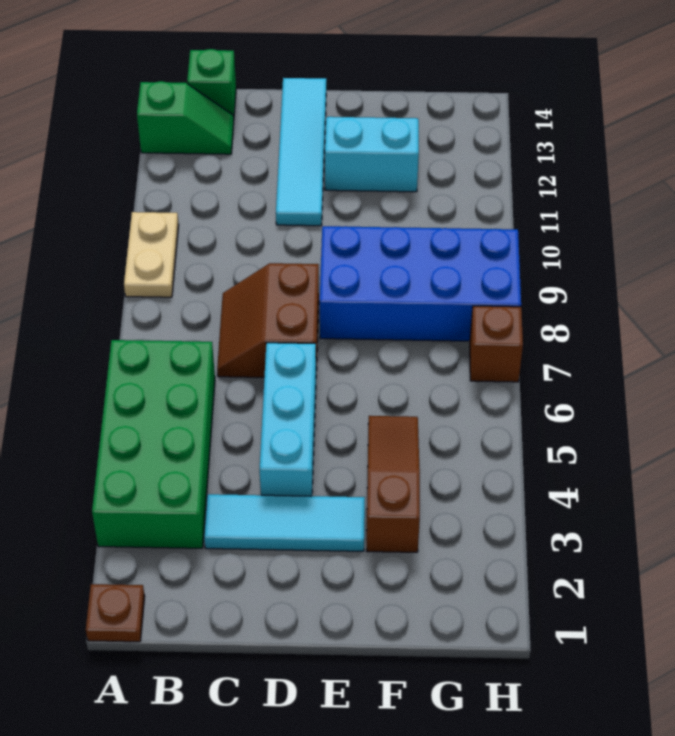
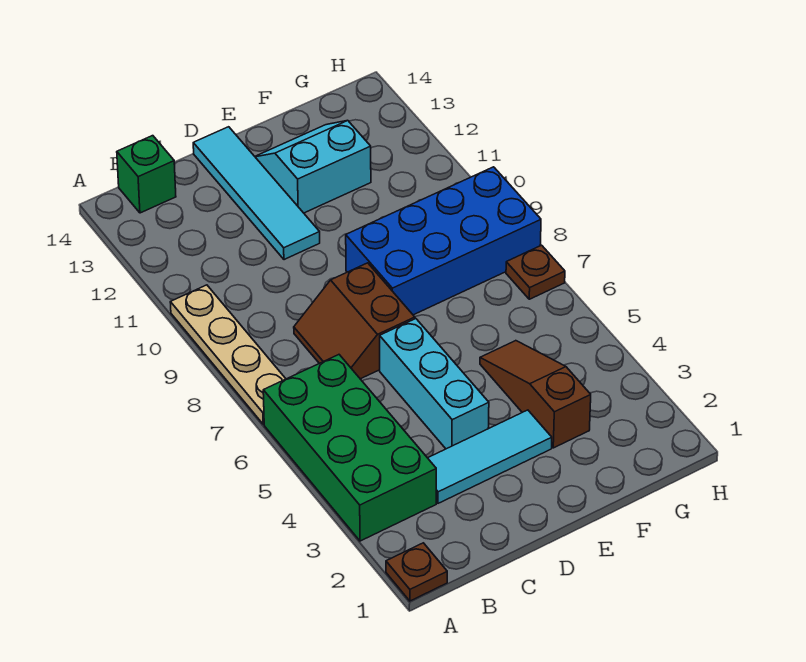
tan 1x2 plate [124,212,179,297] -> tan 1x4 plate [170,285,286,424]
green 1x2 slope [137,81,234,154] -> none
brown 1x1 brick [470,306,523,382] -> brown 1x1 plate [506,245,565,299]

